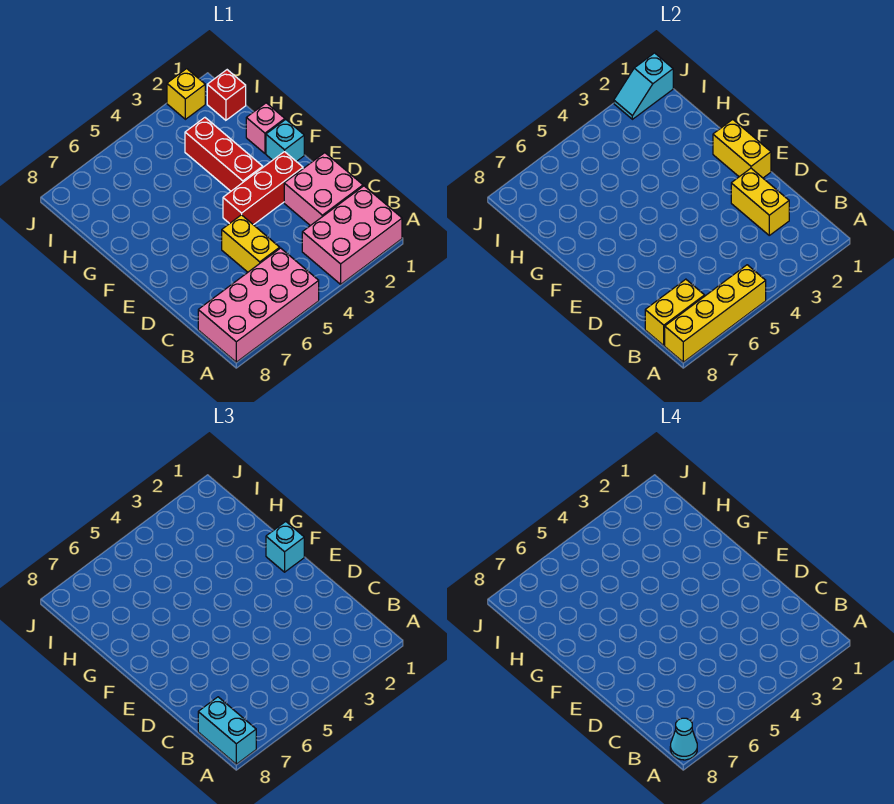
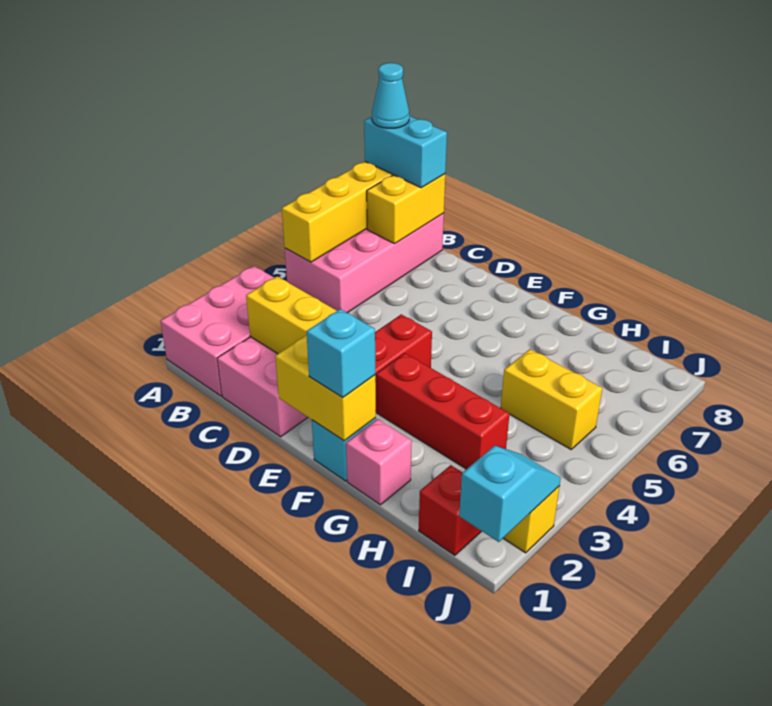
yellow 1x2 brick [222,215,280,272] -> yellow 1x2 brick moved to [501,349,602,449]

